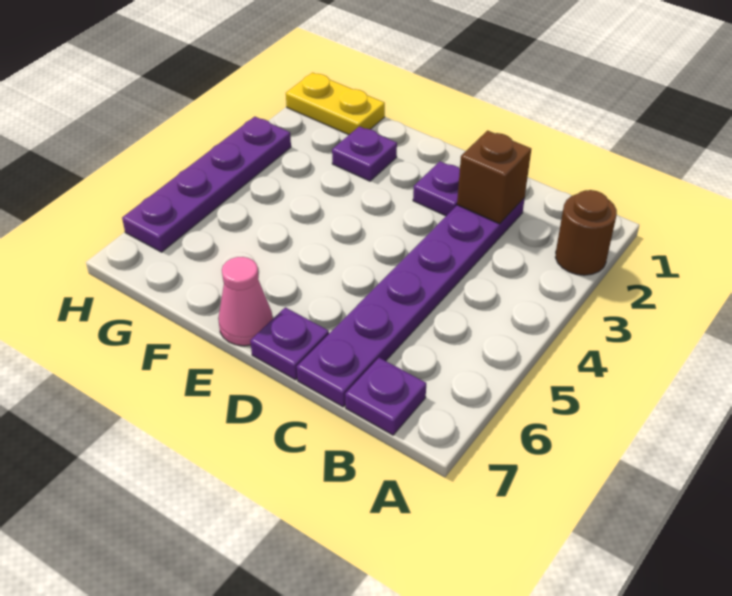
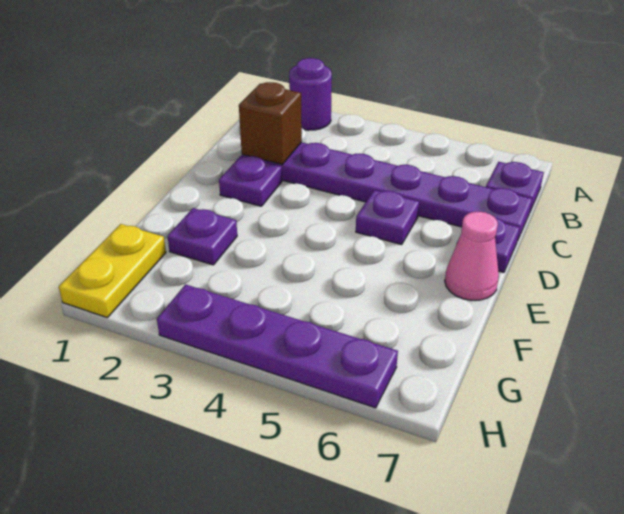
brown 1x1 round brick [555,190,617,275] -> purple 1x1 round brick [289,58,332,130]
none -> purple 1x1 plate [356,190,419,245]

